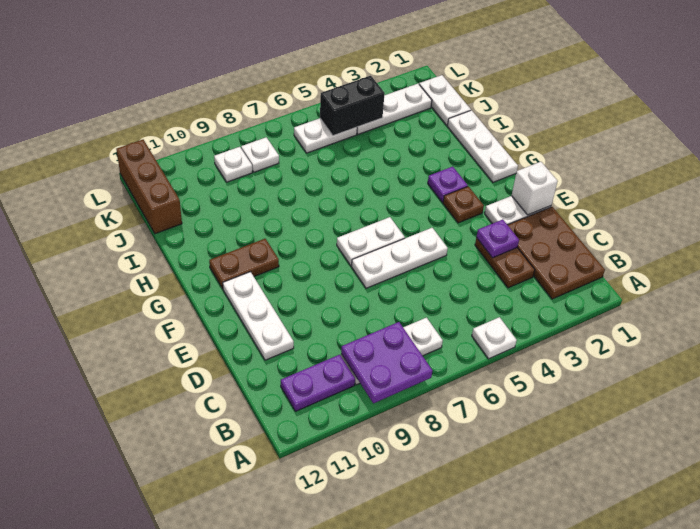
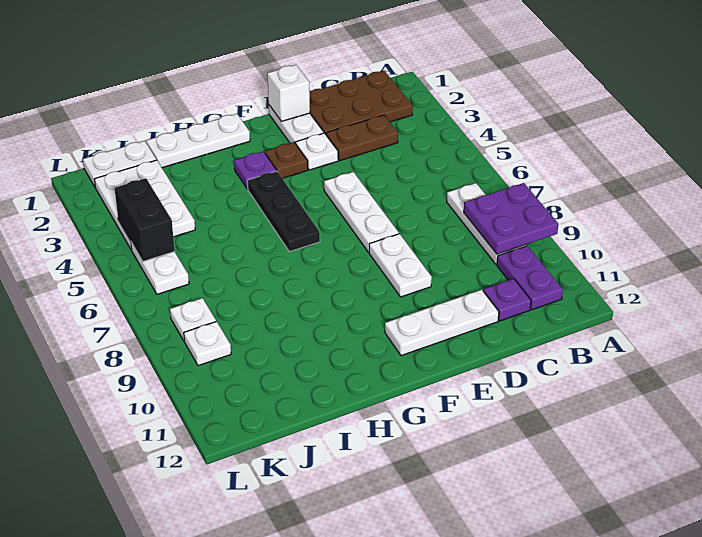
white 1x1 plate [472,317,517,359] -> white 1x1 plate moved to [296,133,338,170]
purple 1x1 plate [476,219,519,258] -> purple 1x1 plate moved to [483,279,531,321]
white 1x2 plate [337,217,405,266] -> white 1x2 plate moved to [369,234,432,297]
none -> black 1x3 plate [247,171,320,252]
brown 1x2 plate [209,239,279,289] -> none
brown 1x3 brick [116,140,182,234] -> none
white 1x3 plate [357,84,432,134] -> white 2x3 plate [94,160,195,250]

